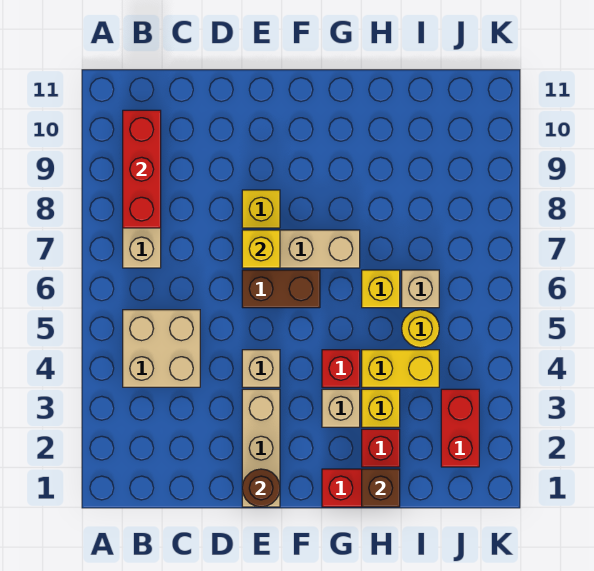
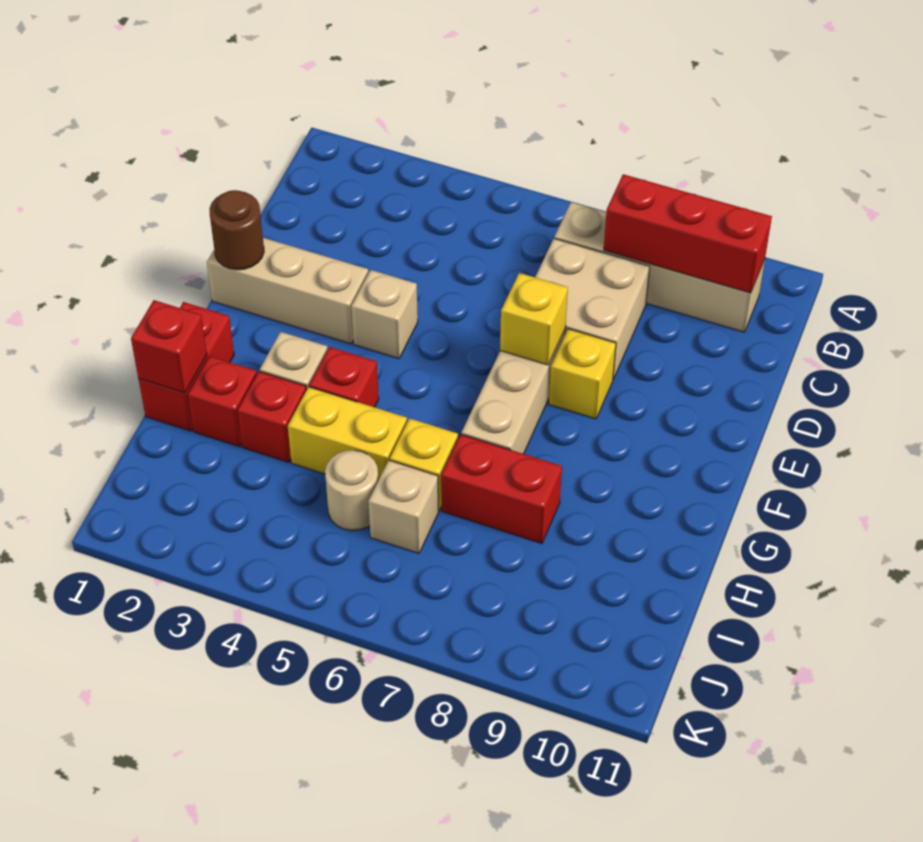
tan 2x2 brick [123,310,200,387] -> tan 2x2 brick moved to [535,239,650,379]
brown 1x2 brick [242,270,320,308] -> none
brown 1x1 brick [362,469,400,507] -> red 1x1 brick [131,300,207,393]
yellow 1x1 brick [362,389,400,427] -> red 1x1 brick [237,371,306,462]
yellow 1x2 brick [362,350,439,387] -> yellow 1x2 brick turned to [288,387,407,480]
yellow 1x1 round brick [402,310,439,348] -> tan 1x1 round brick [325,450,378,531]
red 1x2 brick [441,389,479,467] -> red 1x2 brick moved to [441,434,562,544]

